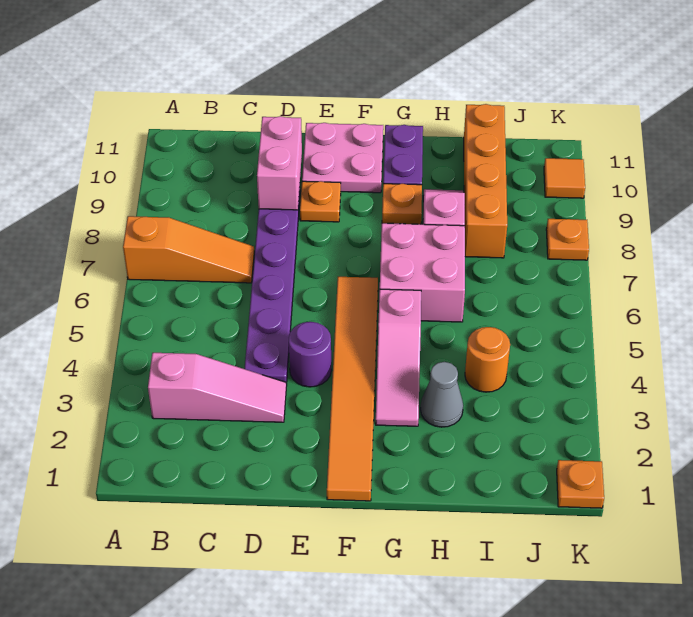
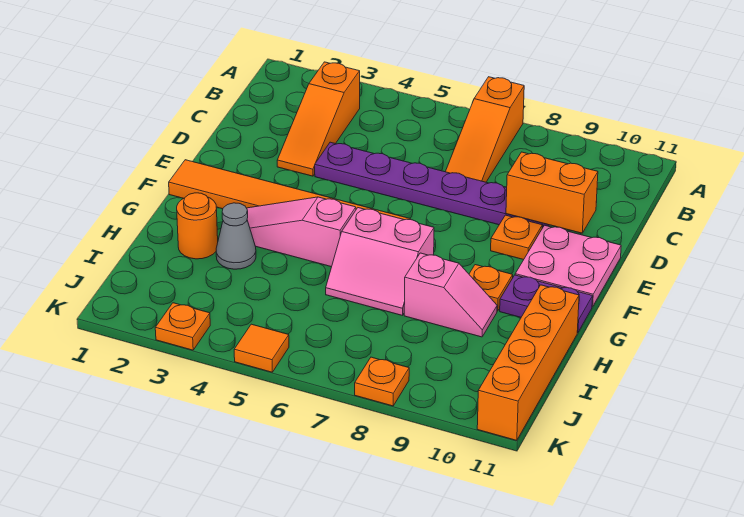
pink 1x3 slope [148,353,286,422] -> orange 1x3 slope [277,62,360,176]
pink 1x2 brick [257,116,302,210] -> orange 1x2 brick [506,152,598,233]
purple 1x1 round brick [289,322,331,387] -> none
pink 2x2 brick [380,223,465,322] -> pink 2x2 slope [326,208,434,315]
orange 1x1 round brick [465,327,510,392] -> orange 1x1 round brick moved to [177,193,218,259]
orange 1x4 brick [464,104,507,258] -> orange 1x4 brick turned to [477,285,579,440]
orange 1x1 plate [557,460,604,508] -> orange 1x1 plate moved to [155,303,210,350]
orange 1x1 tile [544,158,585,198] -> orange 1x1 tile moved to [234,324,289,372]

